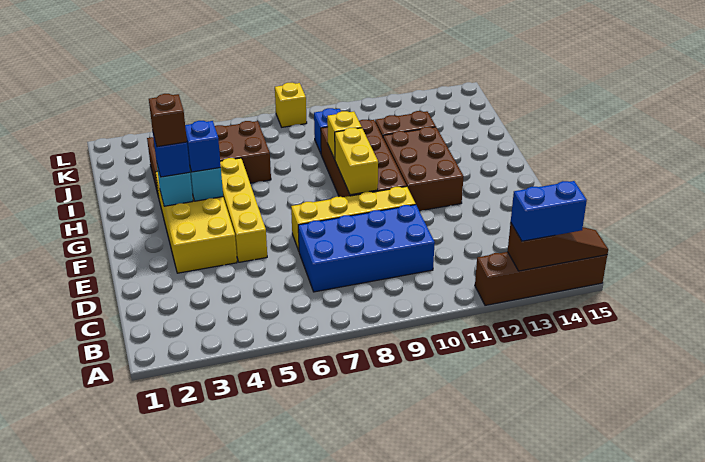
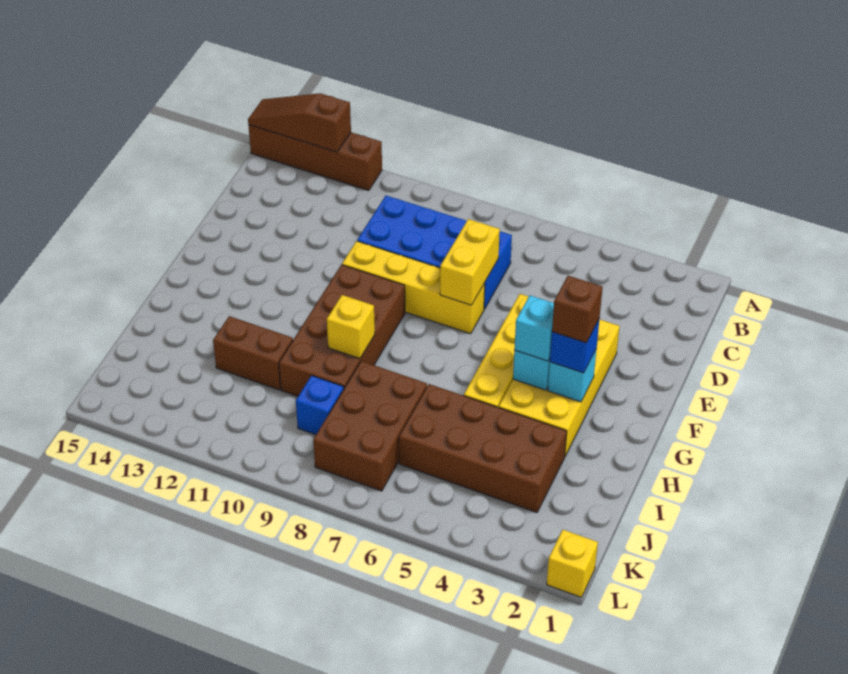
blue 1x2 brick [511,181,587,241] -> none
yellow 1x2 brick [335,128,378,195] -> yellow 1x2 brick moved to [440,219,500,305]
brown 2x3 brick [383,127,464,211] -> brown 2x3 brick moved to [313,361,427,491]
blue 1x1 brick [185,121,221,172] -> cyan 1x1 brick [514,295,554,361]
yellow 1x1 brick [275,83,307,127] -> yellow 1x1 brick moved to [547,530,598,597]

